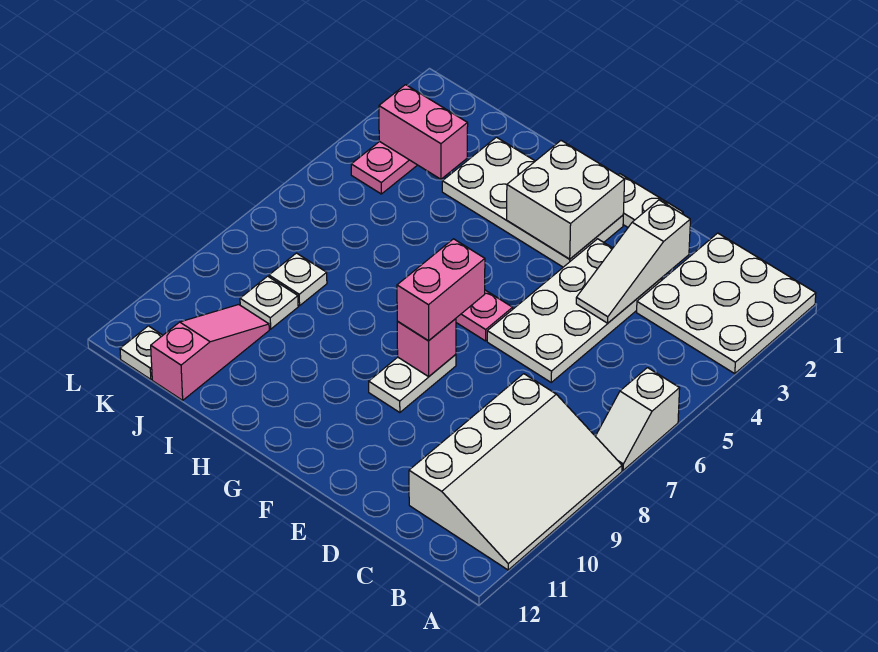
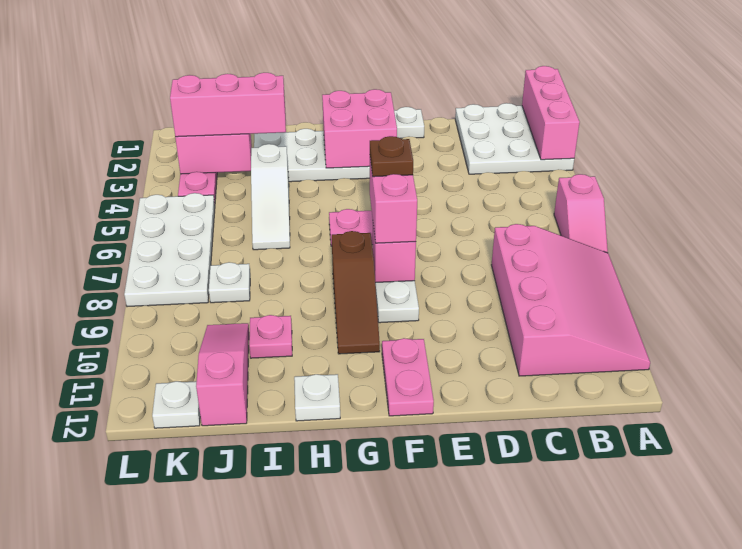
none -> pink 1x3 brick [522,66,580,160]
white 1x2 slope [595,368,680,470] -> pink 1x2 slope [554,174,608,253]
white 3x4 slope [409,374,622,570] -> pink 3x4 slope [492,224,650,376]
white 1x3 slope [576,200,690,323] -> white 1x3 slope moved to [251,144,290,250]
white 2x4 plate [487,239,662,382] -> white 2x4 plate moved to [124,193,215,307]
white 2x2 brick [506,141,625,259] -> pink 2x2 brick [322,89,397,168]
none -> brown 1x1 plate [370,136,413,177]
none -> pink 1x2 plate [382,338,434,416]
none -> brown 1x3 slope [332,231,380,354]
none -> pink 1x3 brick [170,73,286,137]
none -> pink 1x1 plate [249,315,292,358]
white 1x1 plate [240,276,298,329] -> white 1x1 plate moved to [294,374,340,421]

